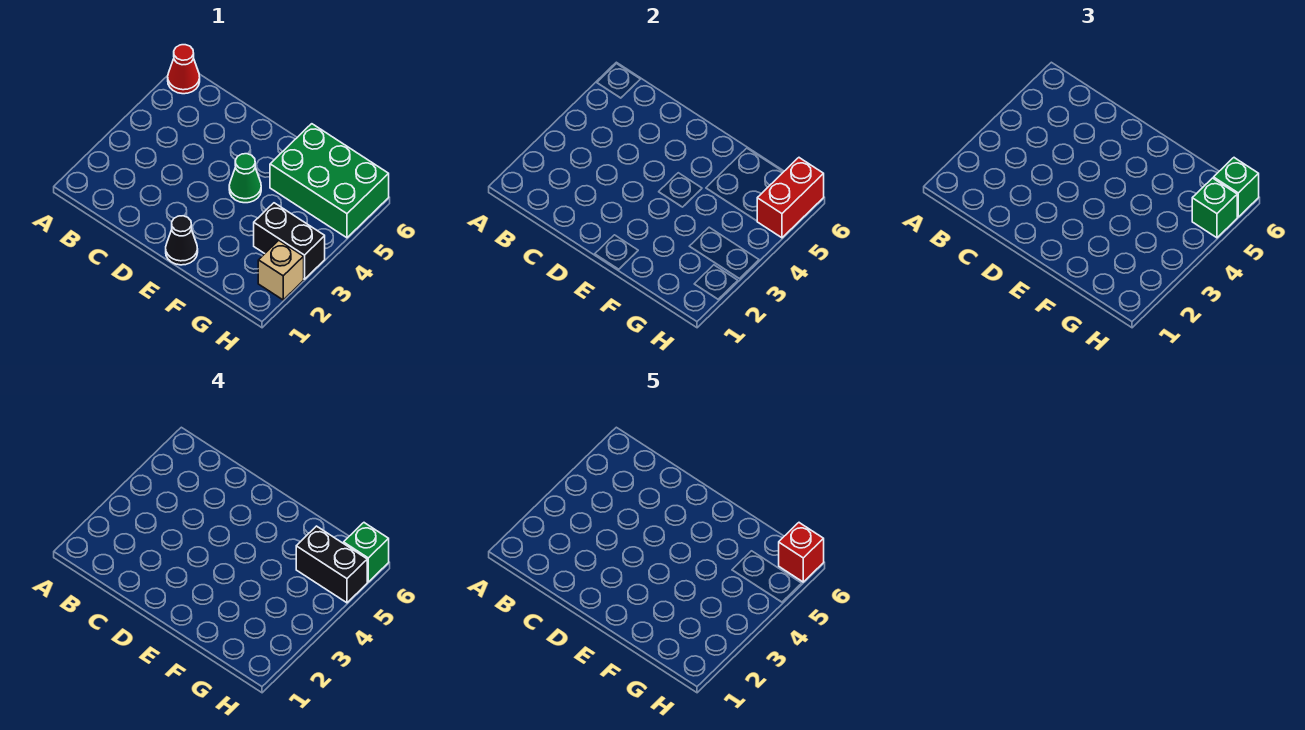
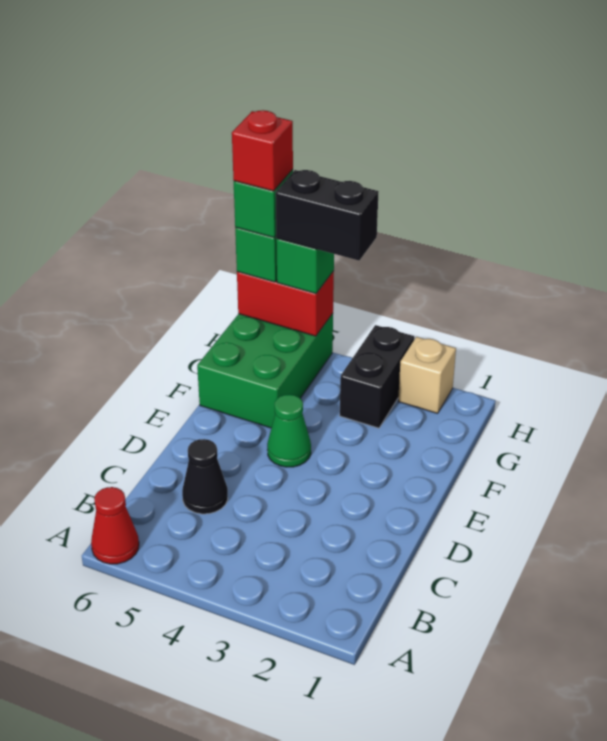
black 1x1 cone [166,216,198,265] -> black 1x1 cone moved to [182,439,228,514]
black 1x2 brick [296,526,367,603] -> black 1x2 brick turned to [276,170,379,260]

